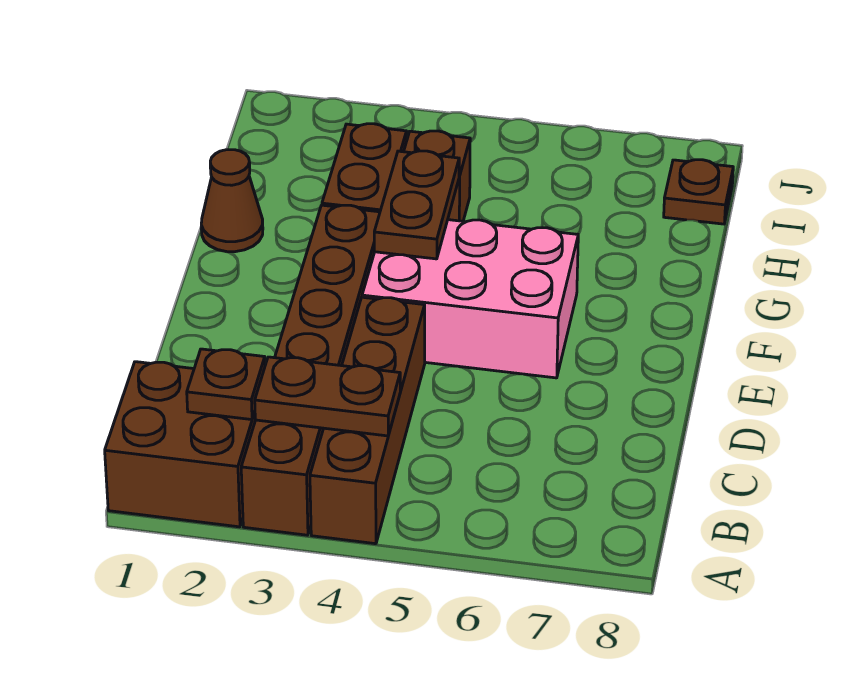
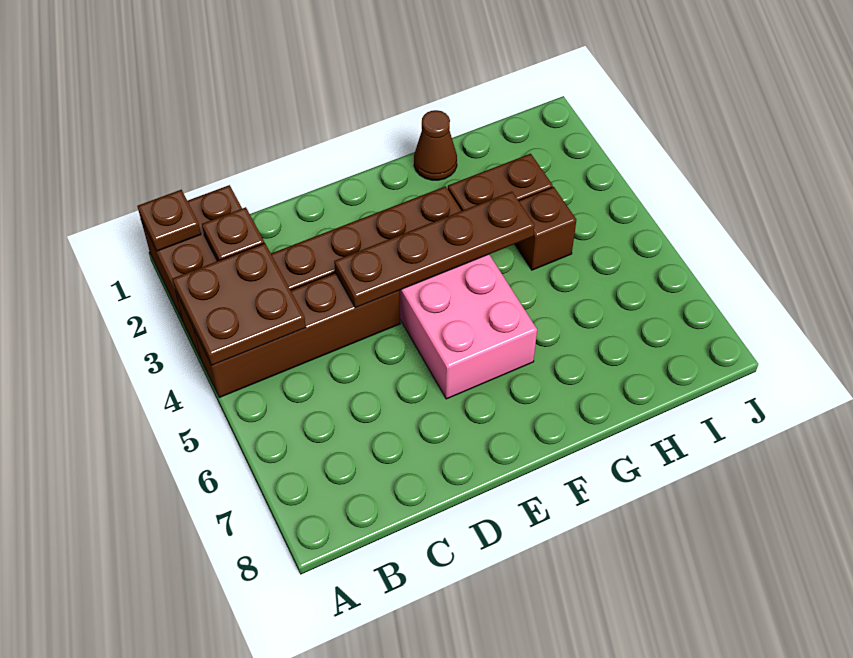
brown 1x2 plate [255,357,400,436] -> brown 2x2 plate [173,243,306,365]
brown 1x2 plate [374,151,459,259] -> brown 1x4 plate [334,192,535,308]
brown 1x1 plate [664,160,733,224] -> brown 1x1 plate moved to [137,190,201,251]

